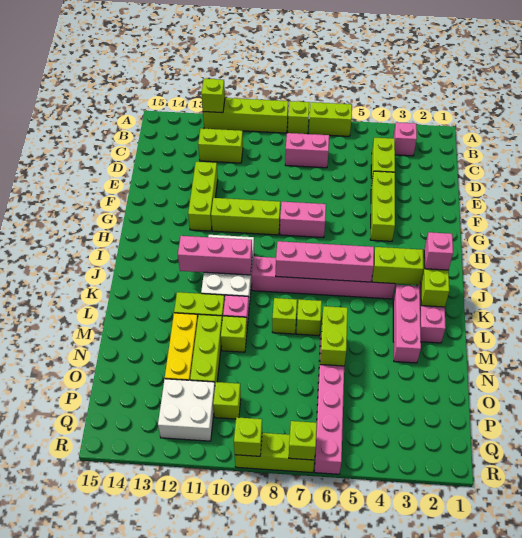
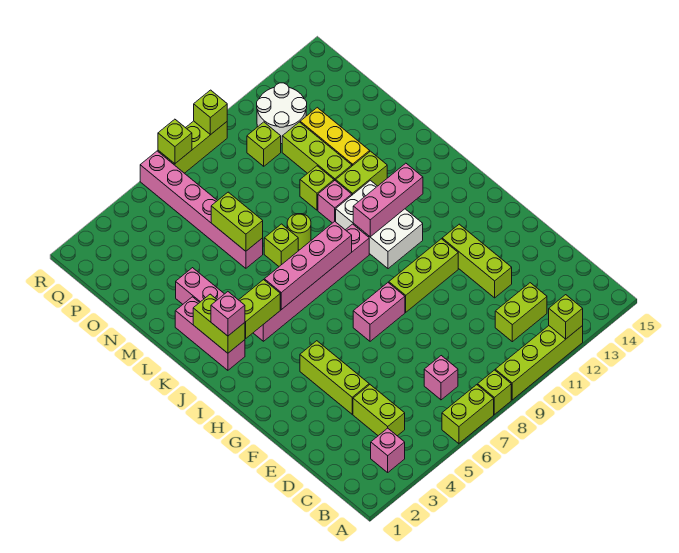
pink 1x2 brick [285,133,329,168] -> pink 1x1 brick [424,356,458,400]
lime 1x1 brick [272,298,297,334] -> lime 1x1 round brick [287,214,311,250]
white 2x2 brick [158,379,215,441] -> white 2x2 round brick [257,83,307,144]

